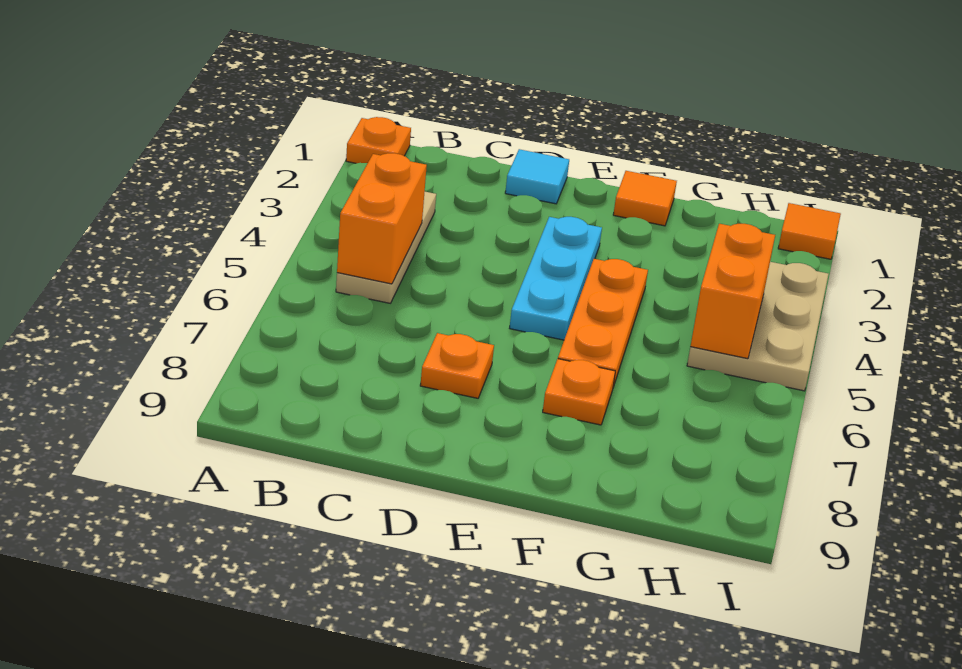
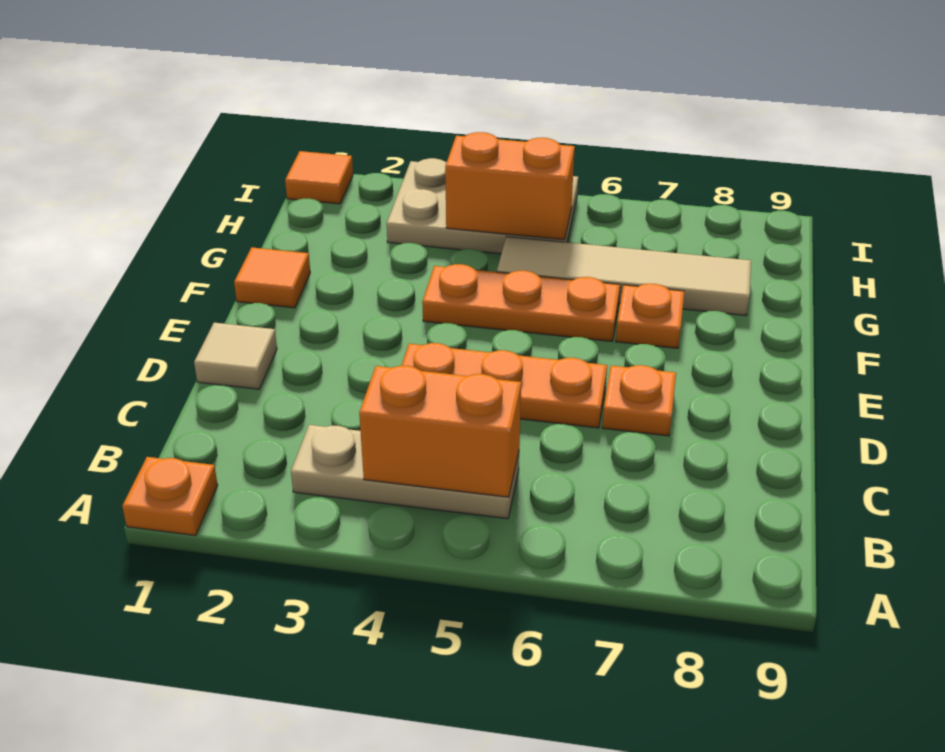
cyan 1x1 tile [505,149,569,204] -> tan 1x1 tile [194,323,277,389]
none -> orange 1x3 plate [401,343,607,428]
cyan 1x3 plate [510,217,602,340] -> none
none -> tan 1x4 tile [497,236,751,316]

